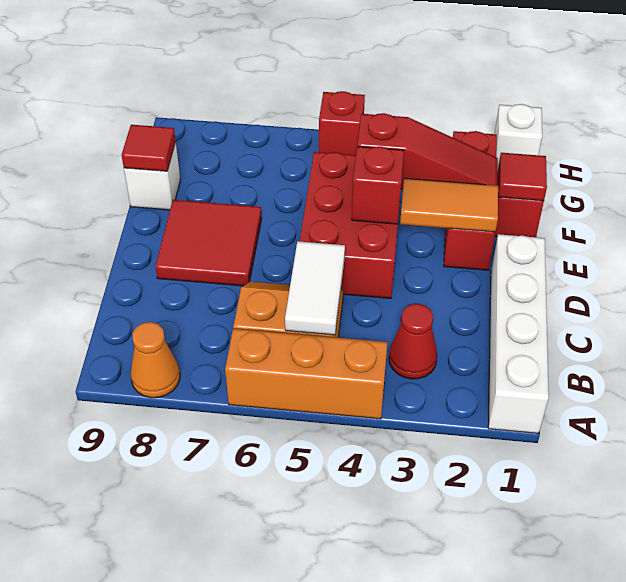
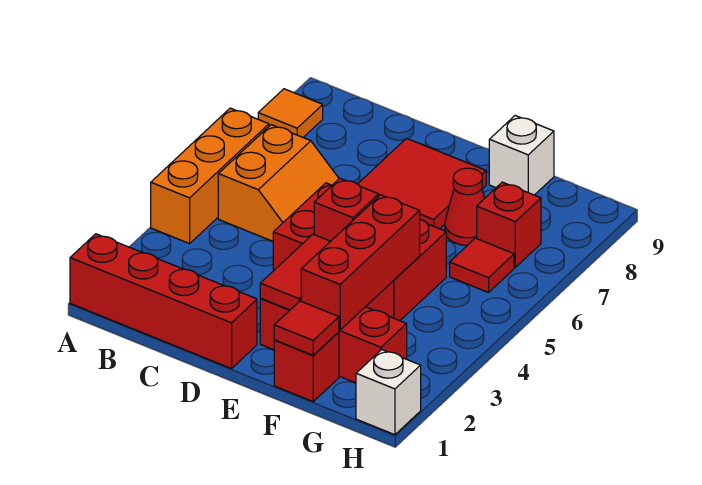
white 1x4 brick [488,234,549,433] -> red 1x4 brick [70,234,257,369]
orange 1x1 cone [131,322,180,398] -> orange 1x1 tile [258,89,323,137]
red 1x1 cone [389,304,437,379] -> red 1x1 cone moved to [445,168,485,245]
white 1x2 tile [285,241,345,335] -> none
orange 1x2 tile [400,178,498,232] -> red 1x2 tile [260,234,331,310]
red 1x3 slope [357,113,498,190] -> red 1x3 brick [301,195,420,330]
red 1x1 tile [122,125,176,171] -> red 1x1 tile moved to [450,238,514,293]
red 1x1 brick [319,91,365,155] -> red 1x1 brick moved to [477,182,541,267]

